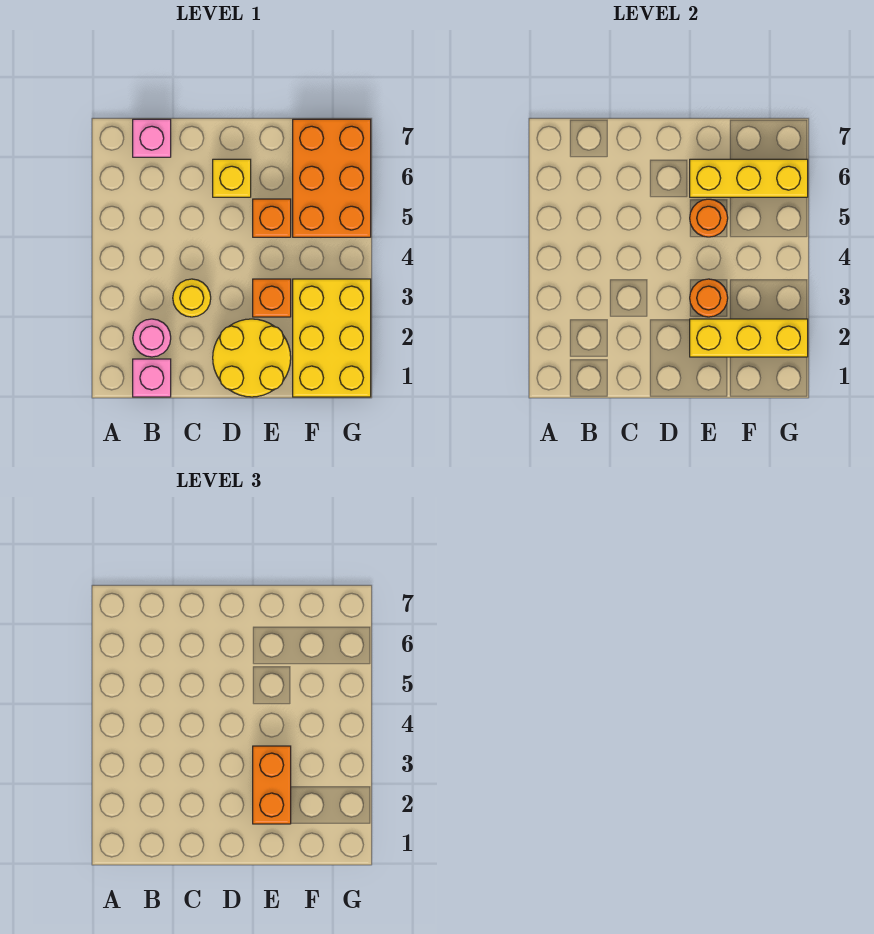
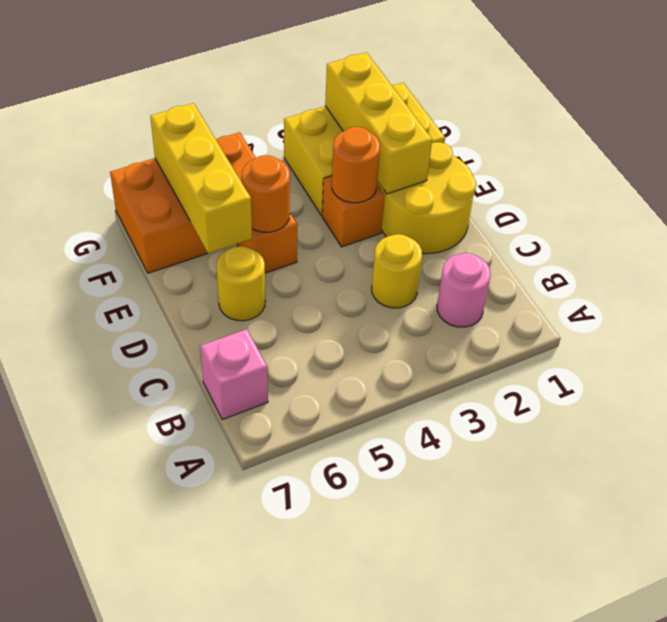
pink 1x1 brick [133,359,171,397] -> none
yellow 1x1 brick [213,159,251,197] -> yellow 1x1 round brick [217,246,265,321]
orange 1x2 brick [253,746,291,824] -> none

